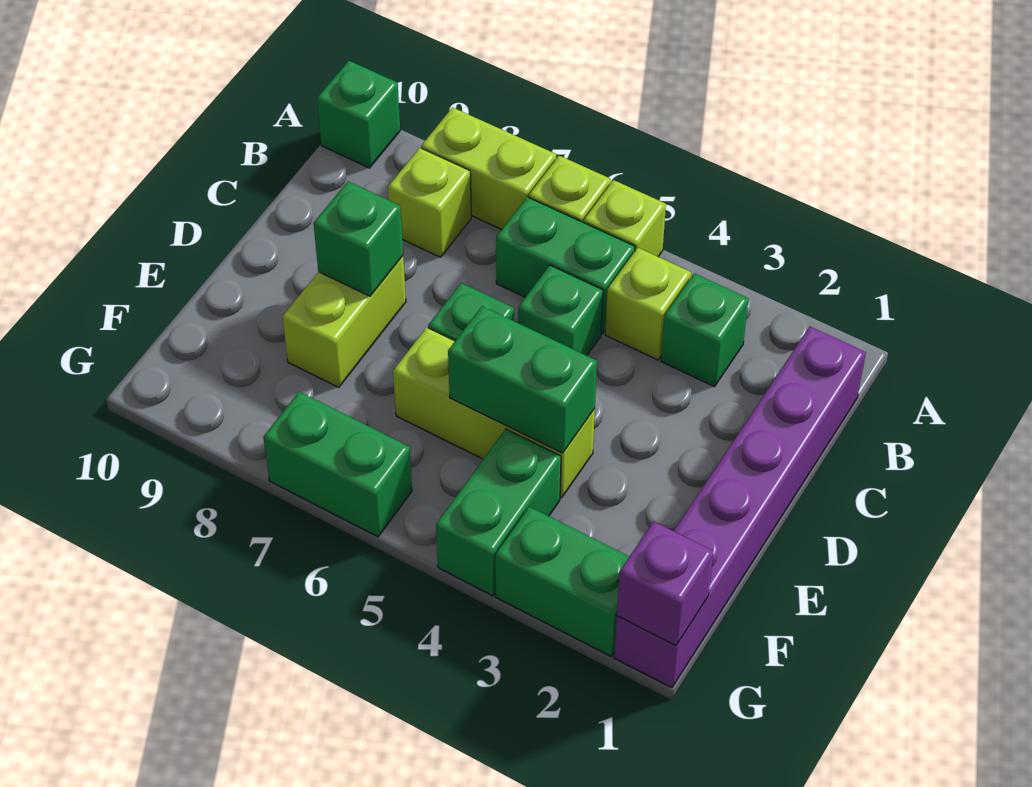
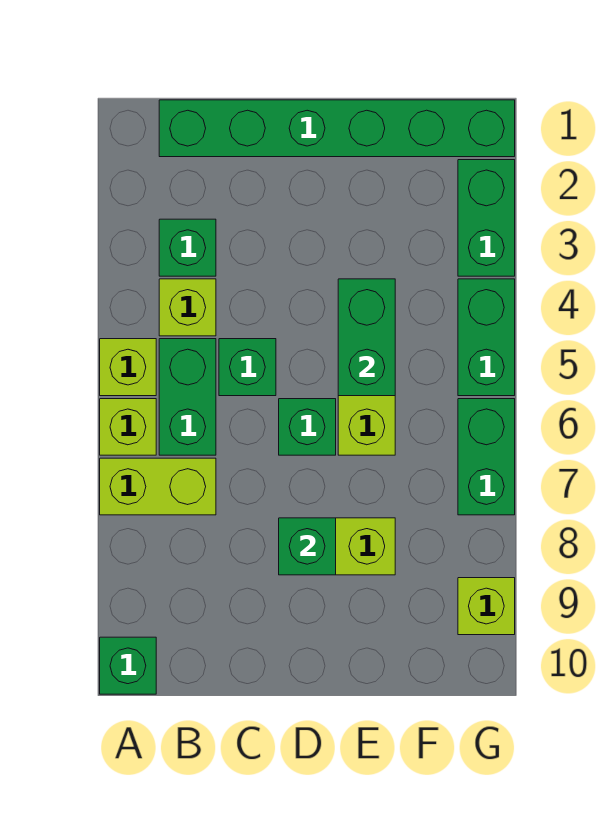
lime 1x2 brick [421,107,556,230] -> lime 1x2 brick turned to [100,458,216,515]
purple 1x6 brick [614,327,866,688] -> green 1x6 brick [159,100,515,157]
lime 1x1 brick [388,148,471,257] -> lime 1x1 brick moved to [458,578,515,635]
green 1x2 brick [436,429,561,596] -> green 1x2 brick turned to [458,279,515,396]
purple 1x1 brick [617,521,714,645] -> none

